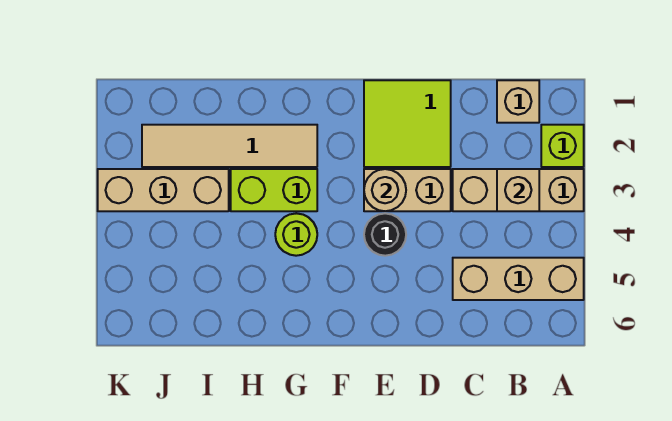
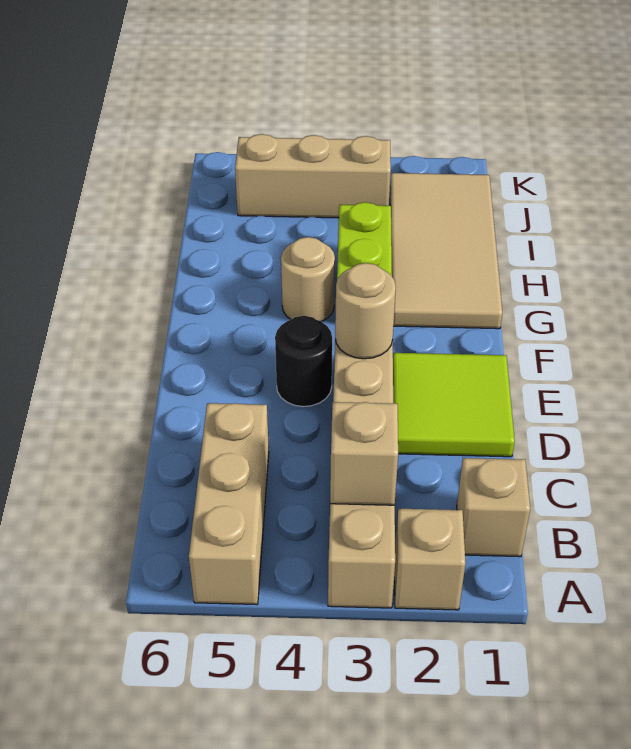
lime 1x1 brick [541,125,584,167] -> tan 1x1 brick [395,509,466,610]
tan 1x4 tile [142,125,317,167] -> tan 2x4 tile [390,173,502,329]
lime 1x1 round brick [275,213,317,256] -> tan 1x1 round brick [281,237,335,322]
tan 1x3 brick [98,169,229,211] -> tan 1x3 brick turned to [235,134,391,218]

